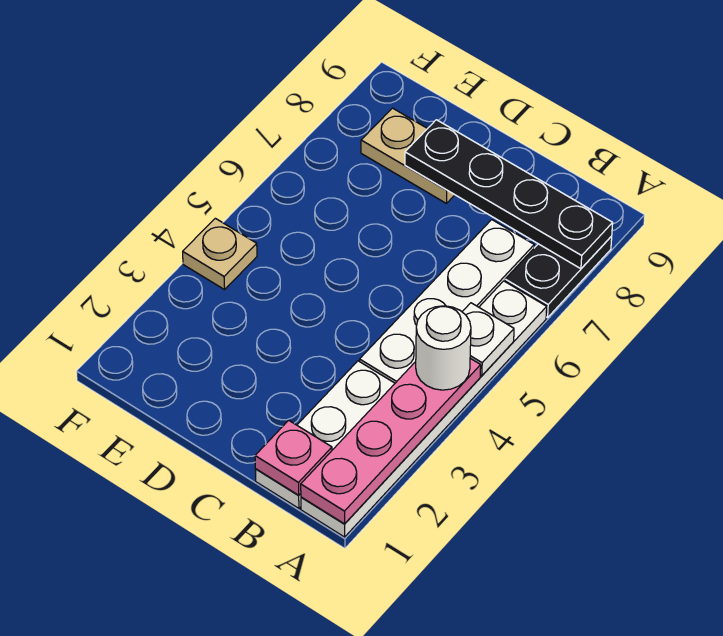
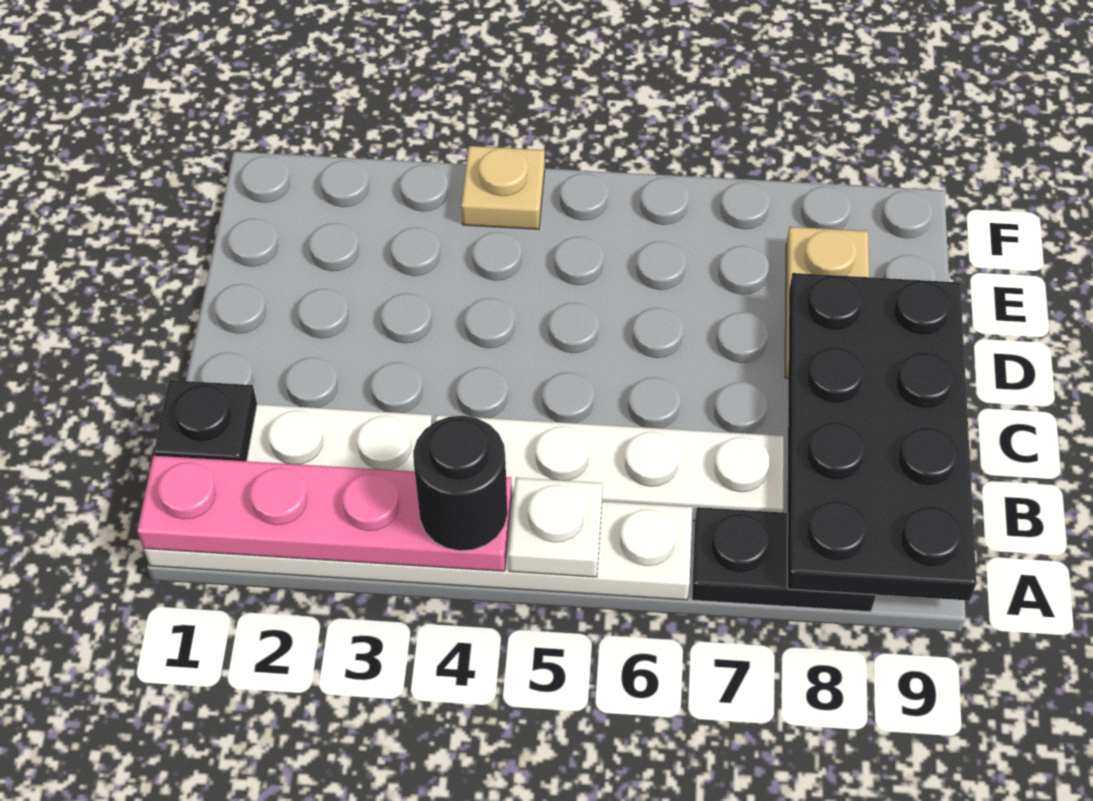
white 1x1 round brick [416,306,471,390] -> black 1x1 round brick [413,416,508,551]
black 1x4 plate [405,120,613,269] -> black 2x4 plate [787,273,976,601]
pink 1x1 plate [255,420,332,495] -> black 1x1 plate [154,380,257,461]

